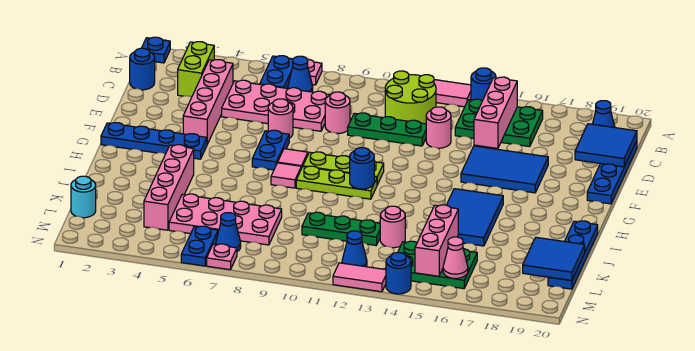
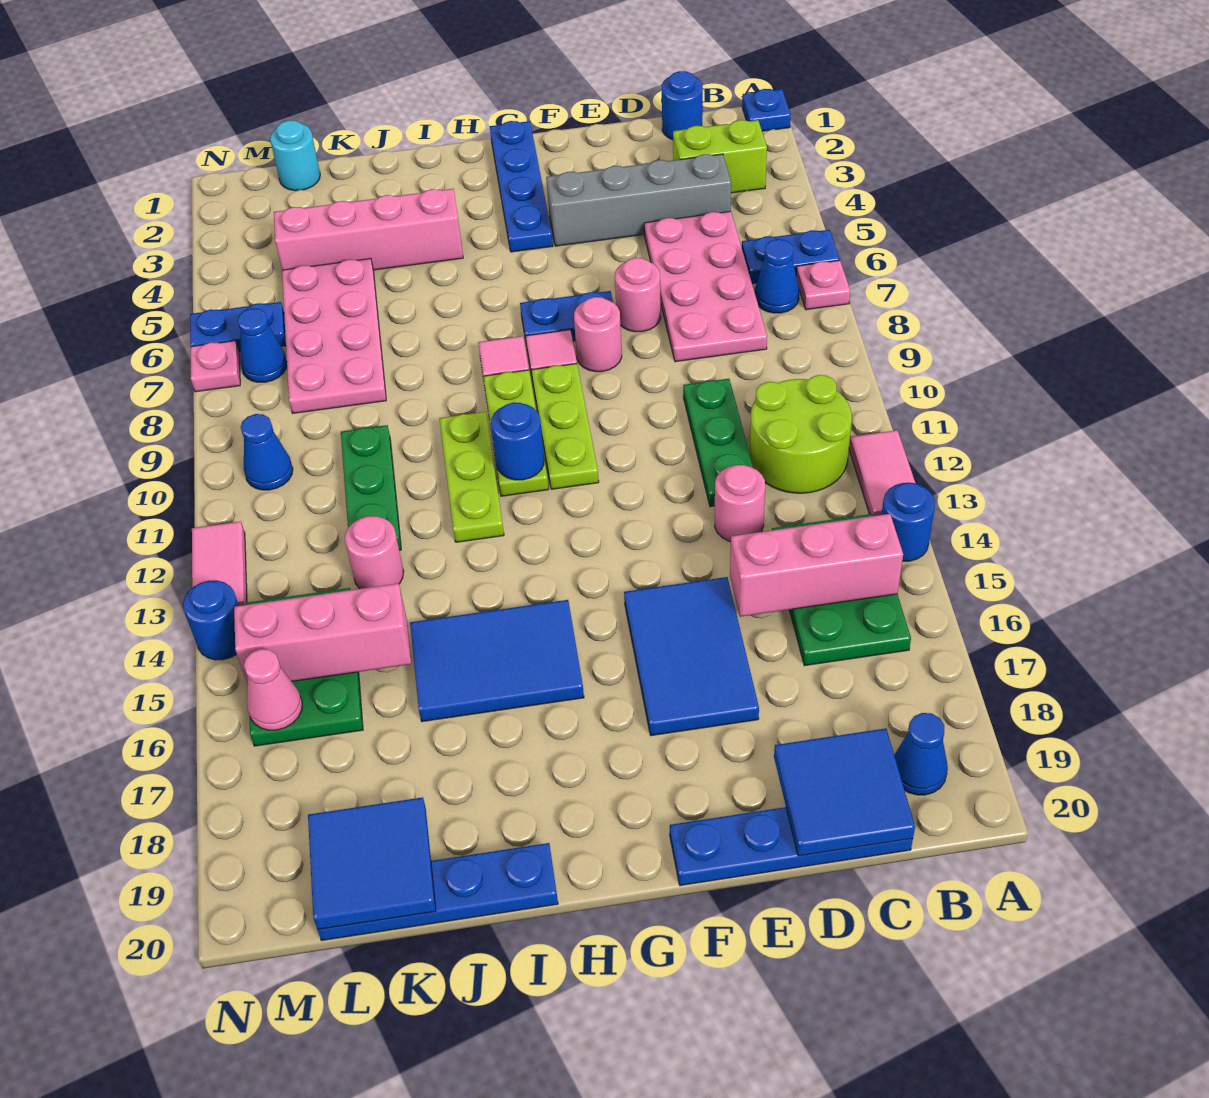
pink 1x4 brick [183,60,233,144] -> grey 1x4 brick [546,154,731,246]
pink 1x1 round brick [325,92,350,134] -> pink 1x1 round brick moved to [574,297,622,372]
none -> lime 1x3 plate [439,412,504,542]
blue 1x1 cone [342,231,367,267] -> blue 1x1 cone moved to [241,414,293,490]

